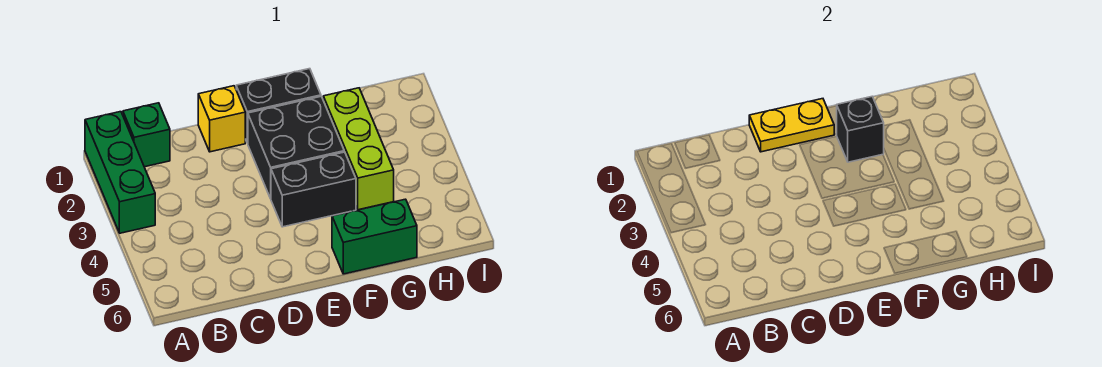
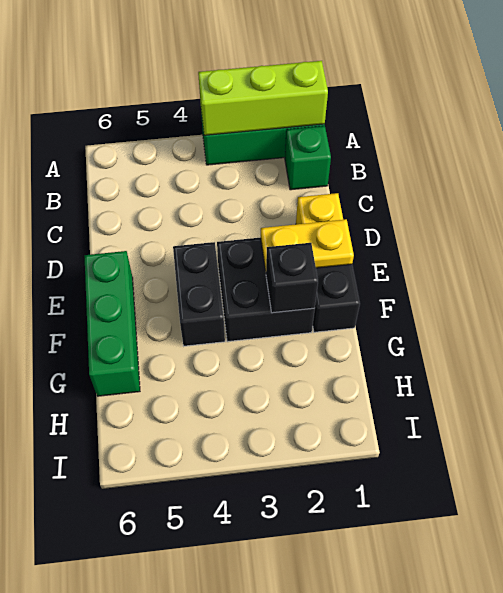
yellow 1x2 plate [749,99,835,152] -> yellow 1x2 plate turned to [261,219,354,271]
green 1x2 brick [332,199,417,274] -> green 1x3 brick [84,251,140,396]
lime 1x3 brick [323,88,394,210] -> lime 1x3 brick moved to [198,61,328,135]

